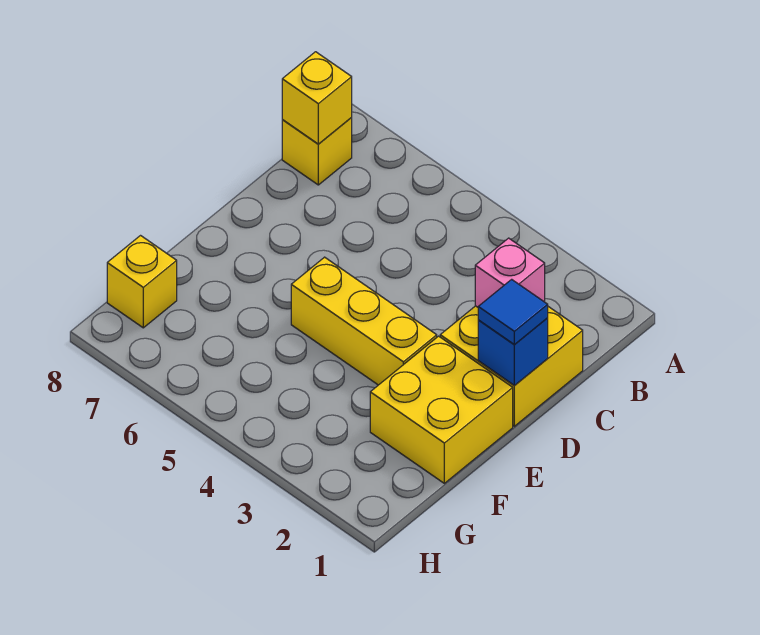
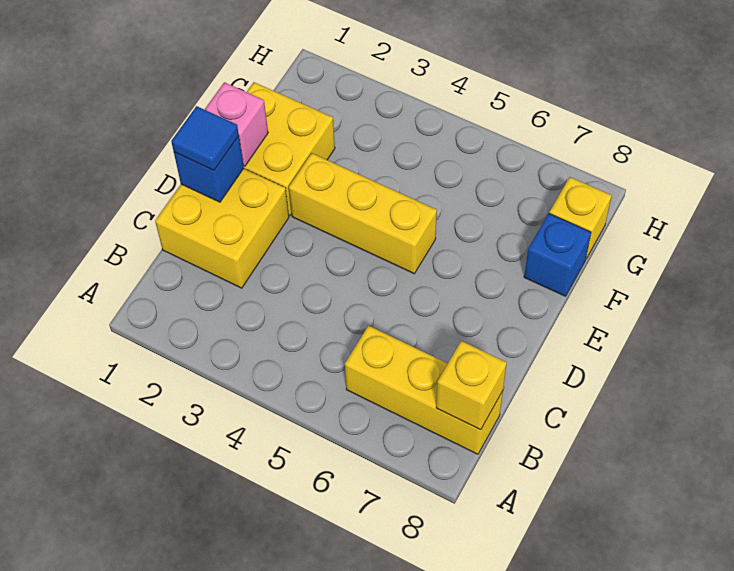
yellow 1x1 brick [282,118,352,185] -> yellow 1x3 brick [345,326,503,454]
pink 1x1 brick [475,238,545,307] -> pink 1x1 brick moved to [204,82,268,166]
none -> blue 1x1 brick [524,214,591,296]

